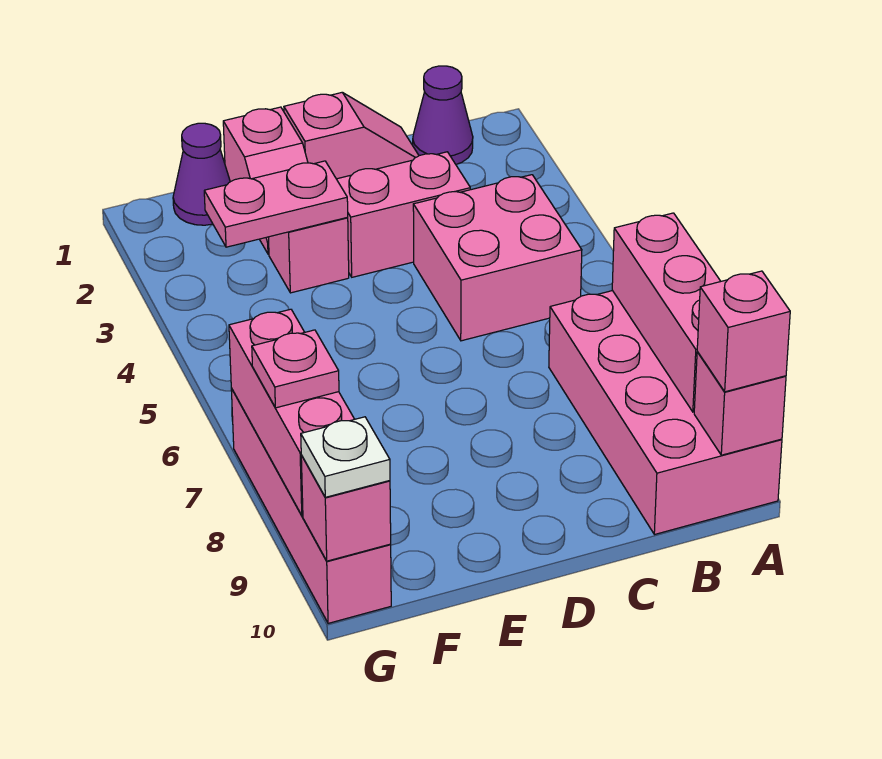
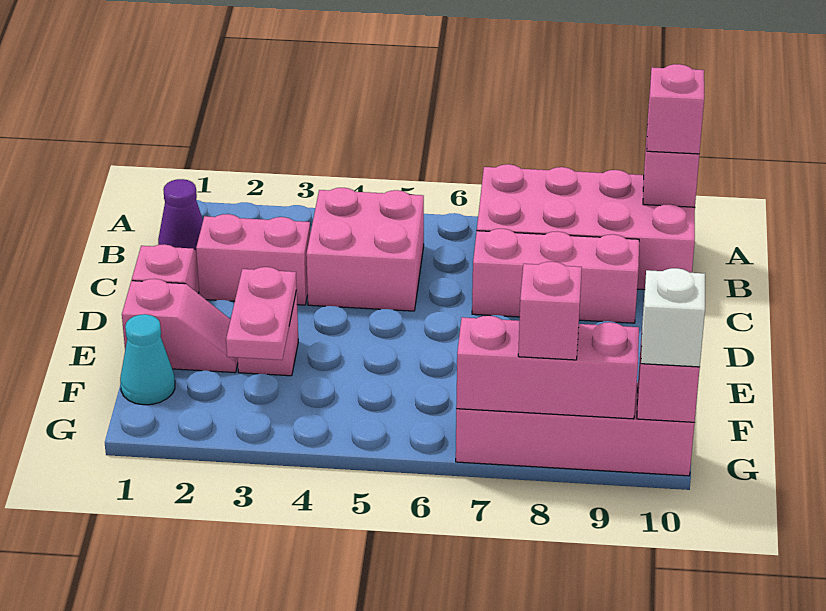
pink 1x3 brick [612,213,721,412] -> pink 1x3 brick moved to [472,229,639,323]
pink 1x2 brick [337,152,470,277] -> pink 1x2 brick turned to [196,214,310,305]
purple 1x1 cone [173,123,230,225] -> cyan 1x1 cone [120,314,175,405]
pink 1x1 plate [252,330,339,408] -> pink 1x1 brick [518,262,582,360]
white 1x1 plate [301,417,390,497] -> white 1x1 brick [641,268,705,367]

